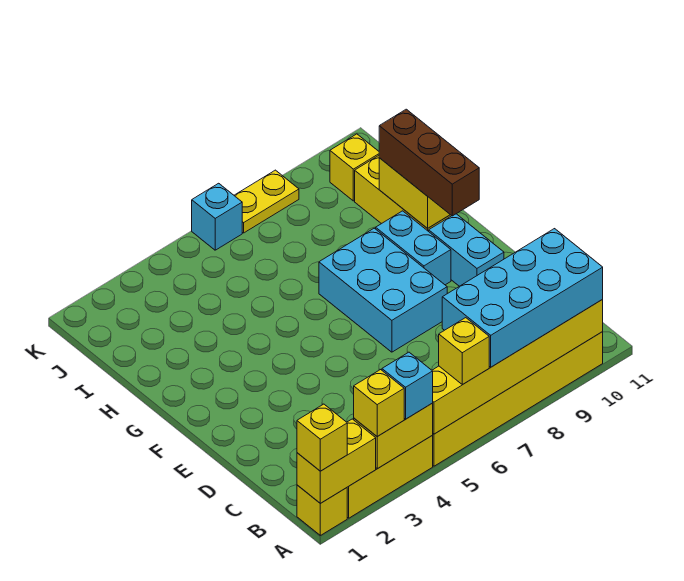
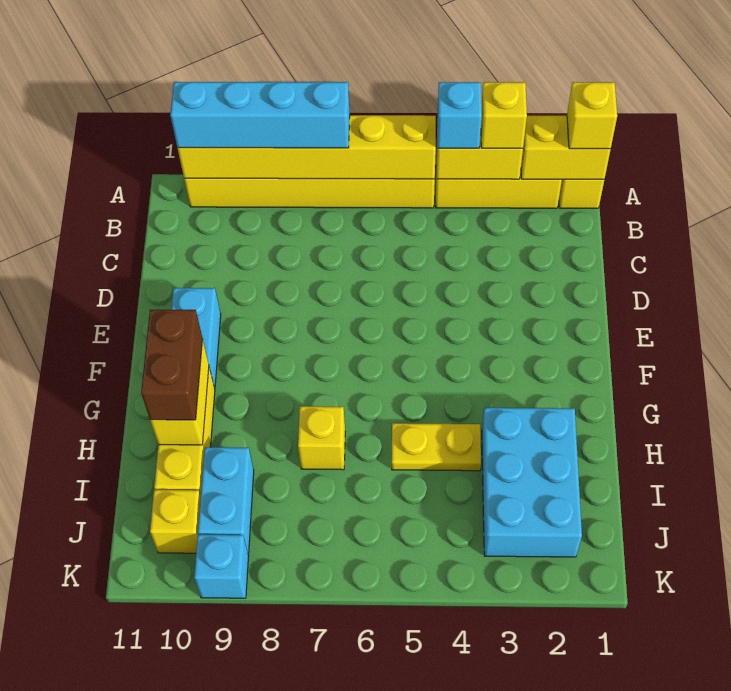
yellow 1x1 brick [439,318,489,385] -> yellow 1x1 brick moved to [298,406,345,470]
cyan 2x4 brick [442,229,603,367] -> cyan 1x4 brick [170,82,350,148]
cyan 2x3 brick [319,228,447,352] -> cyan 2x3 brick moved to [482,407,582,557]
cyan 1x2 brick [376,211,451,285] -> cyan 1x2 brick moved to [198,447,254,553]
brown 1x3 brick [379,109,479,216] -> brown 1x2 brick [141,310,203,420]
cyan 1x1 brick [192,183,242,250] -> cyan 1x1 brick moved to [194,535,249,598]
yellow 1x2 plate [234,170,299,233] -> yellow 1x2 plate moved to [392,423,481,471]

